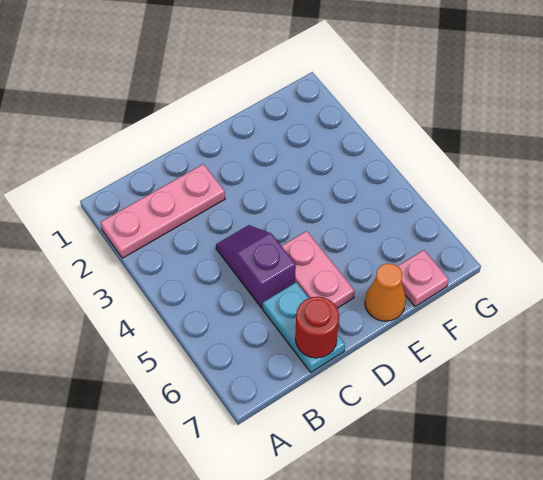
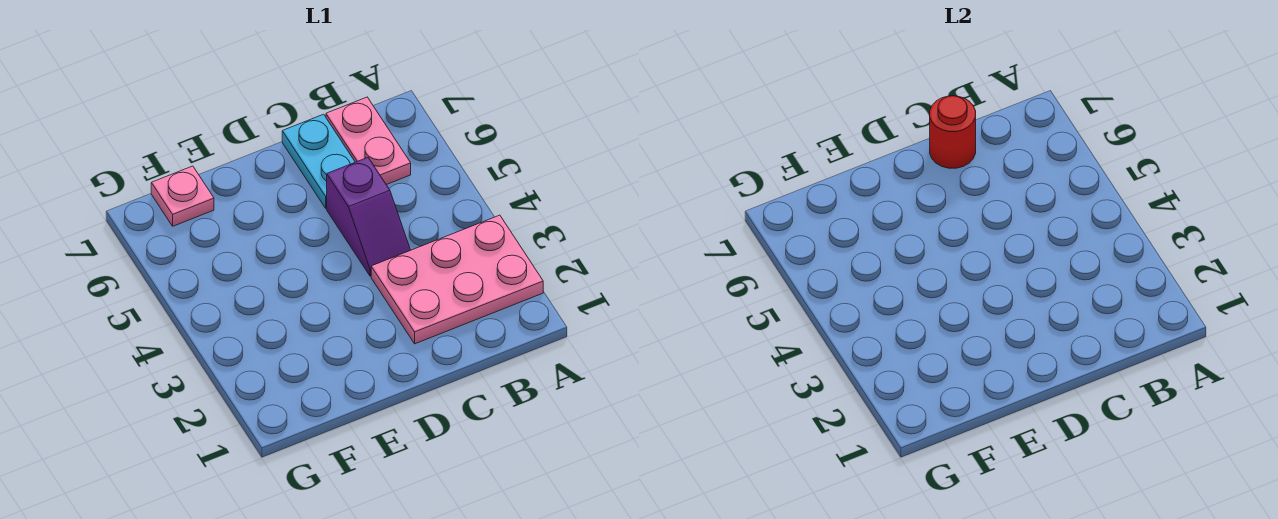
pink 1x3 plate [101,164,225,258] -> pink 2x3 plate [371,215,543,344]
pink 1x2 plate [282,231,355,308] -> pink 1x2 plate moved to [326,97,411,185]
orange 1x1 cone [365,263,406,321] -> none

